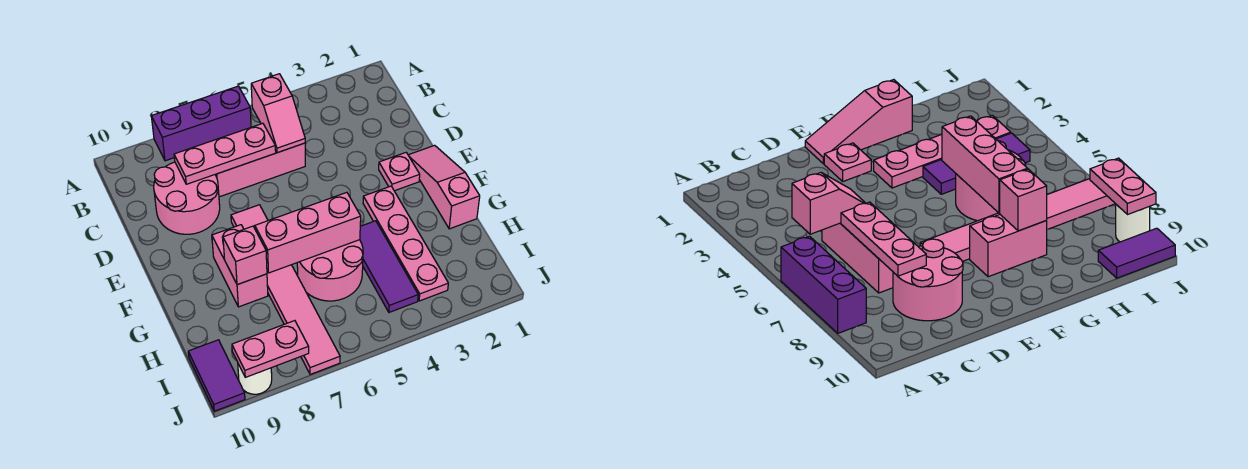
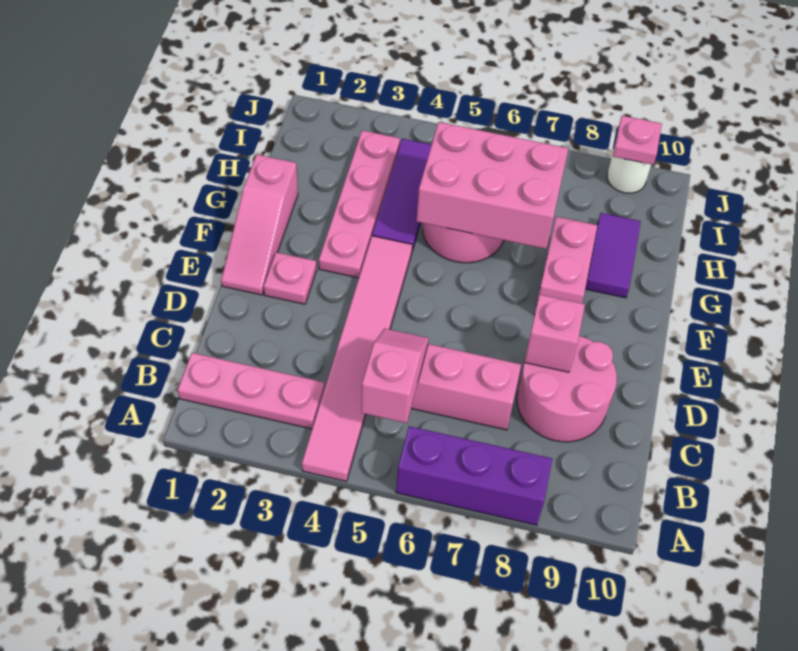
pink 1x3 plate [174,123,276,184] -> pink 1x3 plate moved to [178,353,325,429]
pink 1x6 tile [231,205,340,374] -> pink 1x6 tile moved to [302,236,412,481]
pink 1x3 brick [255,192,361,273] -> pink 2x3 brick [417,122,568,249]
pink 1x1 brick [223,226,267,285] -> pink 1x1 brick moved to [524,294,585,372]
purple 1x2 tile [188,340,245,411] -> purple 1x2 tile moved to [585,213,641,298]
pink 1x2 plate [232,321,309,377] -> pink 1x1 plate [613,116,662,165]

